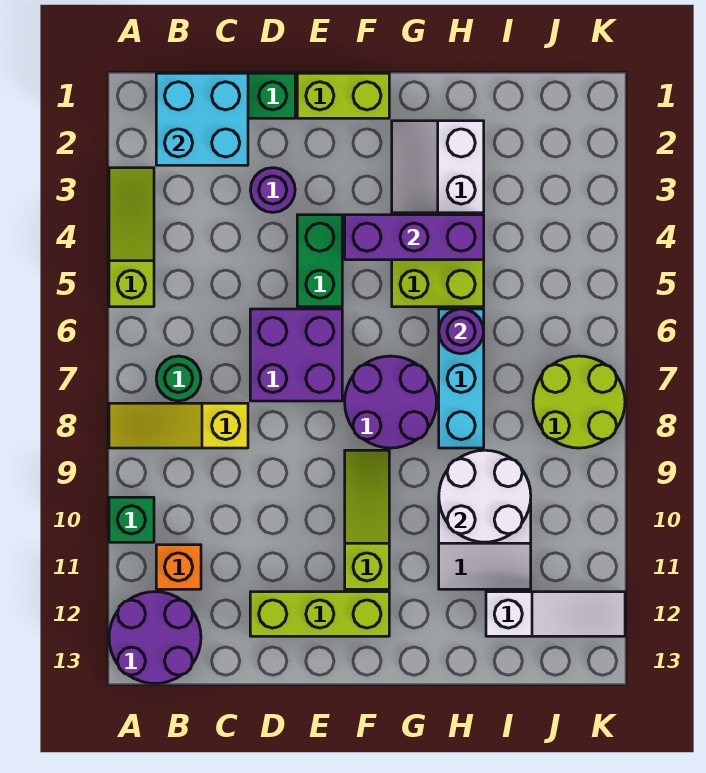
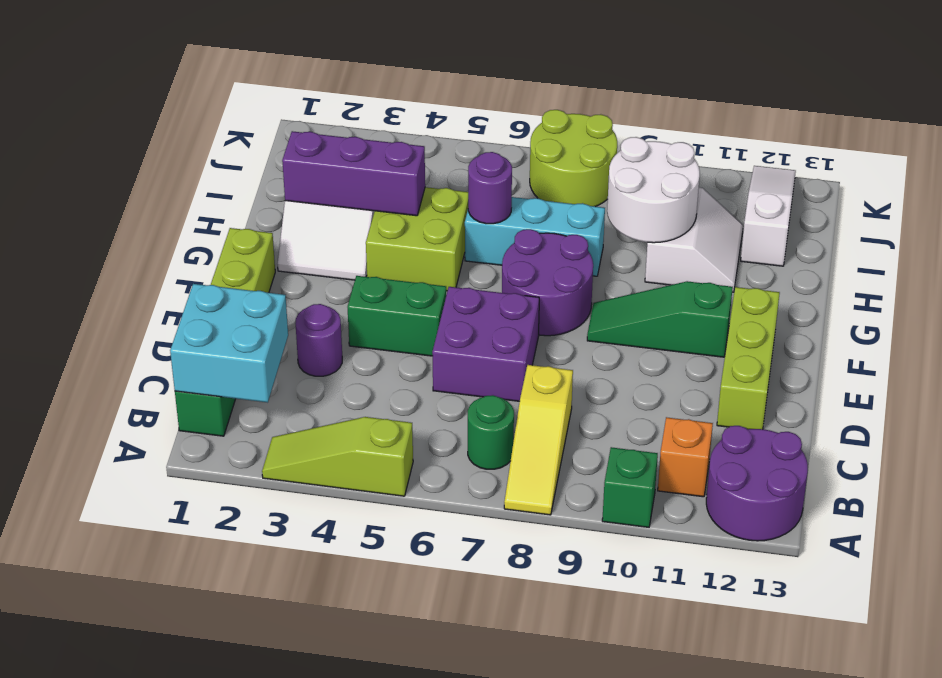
purple 1x3 brick [345,215,484,260] -> purple 1x3 brick turned to [282,131,425,216]
lime 1x3 slope [345,450,389,589] -> green 1x3 slope [587,281,733,357]

